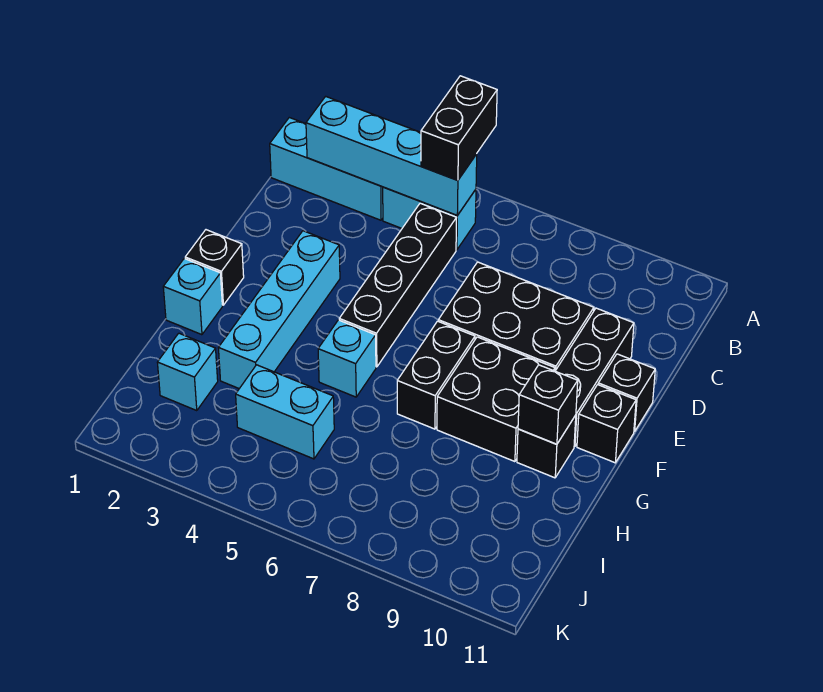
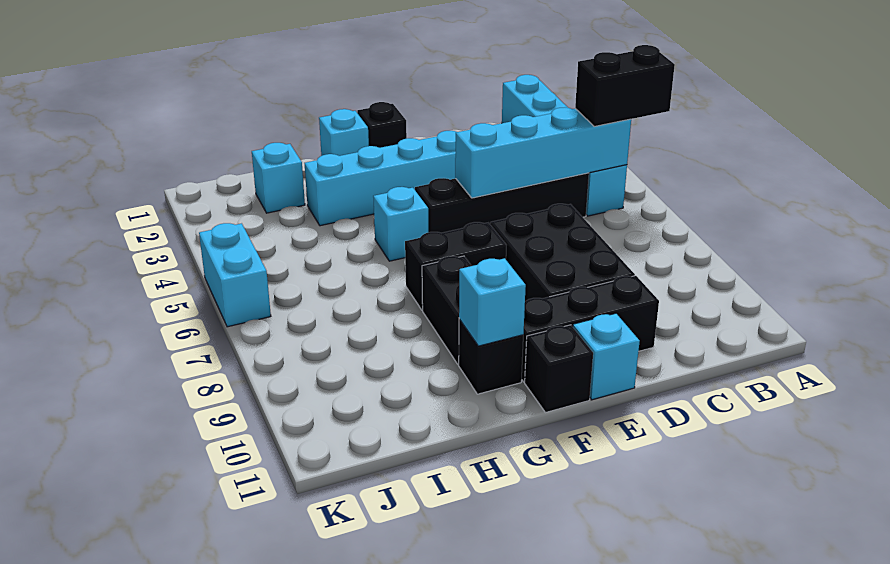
cyan 1x4 brick [306,96,477,215] -> cyan 1x4 brick turned to [455,108,631,198]
black 1x1 brick [598,354,655,432] -> cyan 1x1 brick [573,313,640,400]
black 2x2 brick [437,337,555,462] -> black 1x2 brick [422,256,471,365]
black 1x1 brick [518,365,578,444] -> cyan 1x1 brick [459,258,526,346]
cyan 1x2 brick [236,365,334,459] -> cyan 1x2 brick moved to [199,223,271,327]

